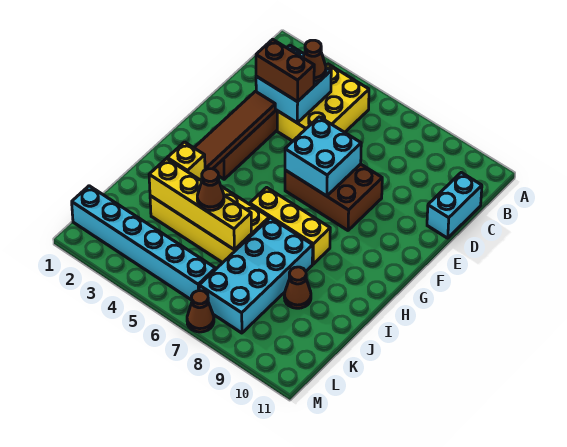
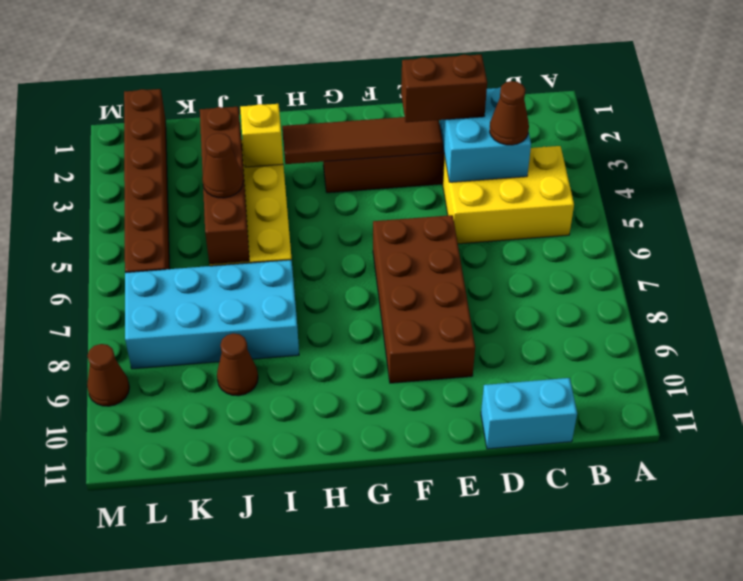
brown 1x2 brick [256,39,314,102] -> brown 1x2 brick turned to [401,54,487,122]
brown 2x3 brick [285,164,382,230] -> brown 2x4 brick [373,215,475,383]
cyan 2x2 brick [285,117,361,196] -> none
yellow 1x3 brick [250,187,330,264] -> none
yellow 1x4 brick [149,159,251,250] -> brown 1x4 brick [200,107,249,264]
cyan 1x6 brick [72,186,216,300] -> brown 1x6 brick [124,89,170,273]
brown 1x1 cone [187,291,214,332] -> brown 1x1 cone moved to [87,344,129,406]

